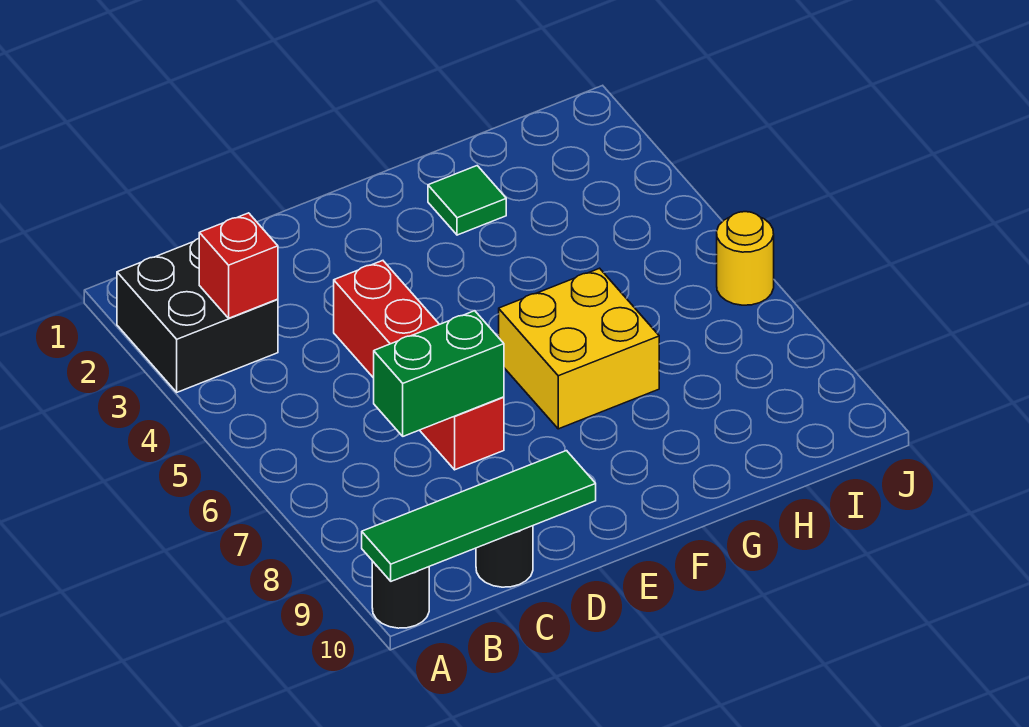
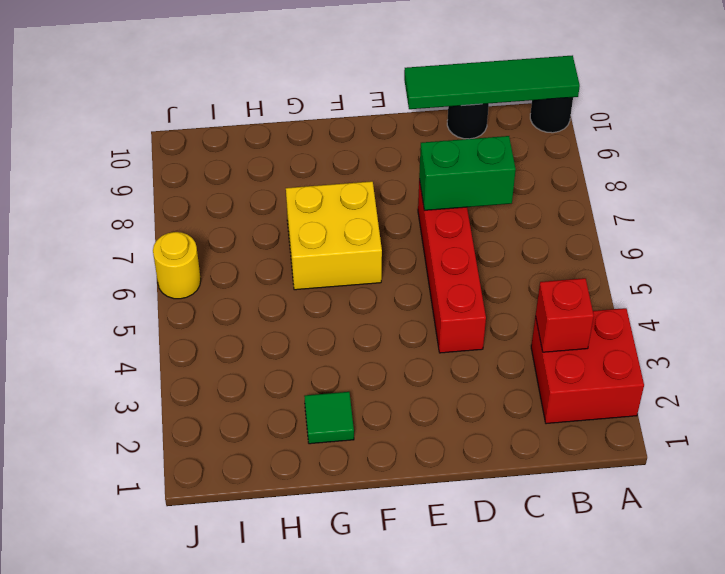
black 2x2 brick [117,239,278,392] -> red 2x2 brick [531,308,644,424]

